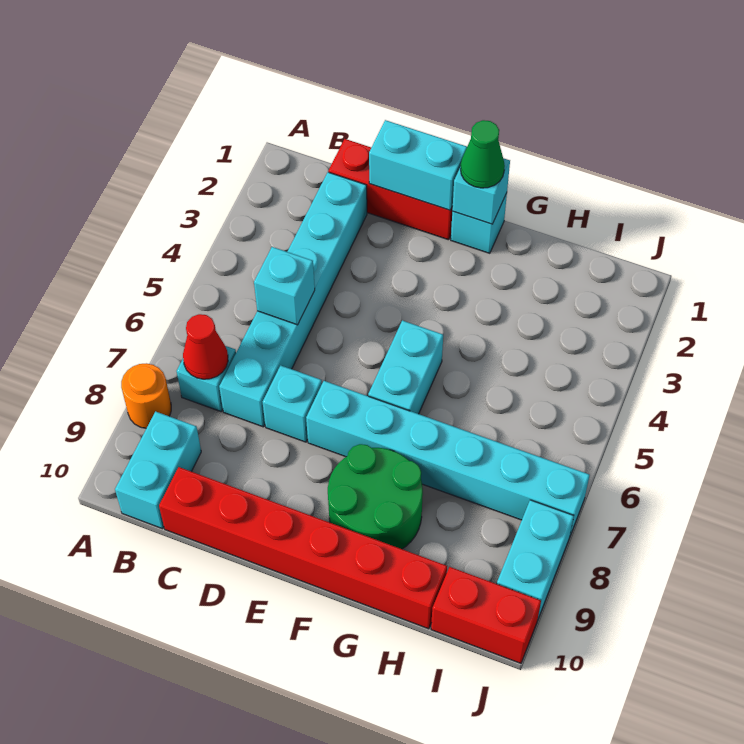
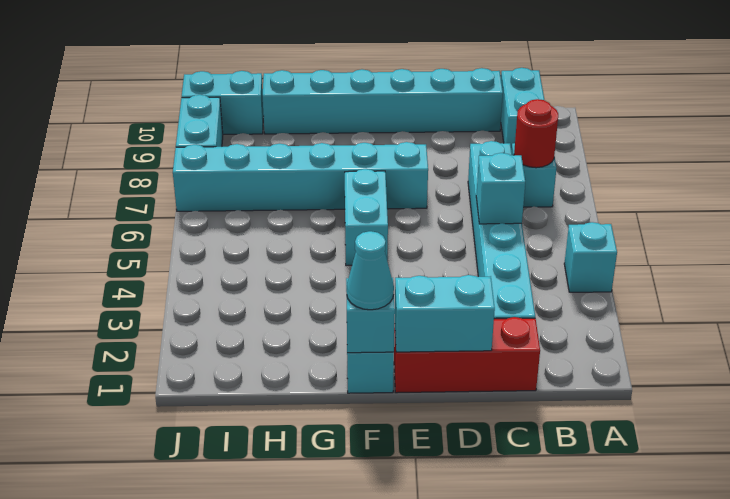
orange 1x1 round brick [121,363,171,428] -> none
red 1x1 cone [183,314,228,379] -> red 1x1 round brick [514,99,558,168]
red 1x6 brick [159,467,447,629] -> cyan 1x6 brick [263,68,503,134]
cyan 1x1 brick [263,365,322,442] -> cyan 1x1 brick moved to [564,222,617,292]
green 1x1 cone [461,120,505,188] -> cyan 1x1 cone [347,231,394,310]
green 2x2 round brick [328,444,423,549] -> none
red 1x2 brick [431,567,541,663] -> cyan 1x2 brick [182,71,264,135]

